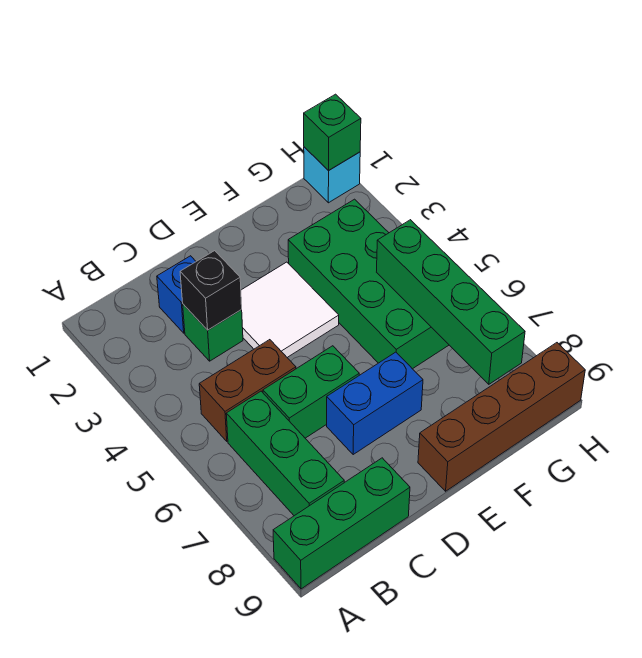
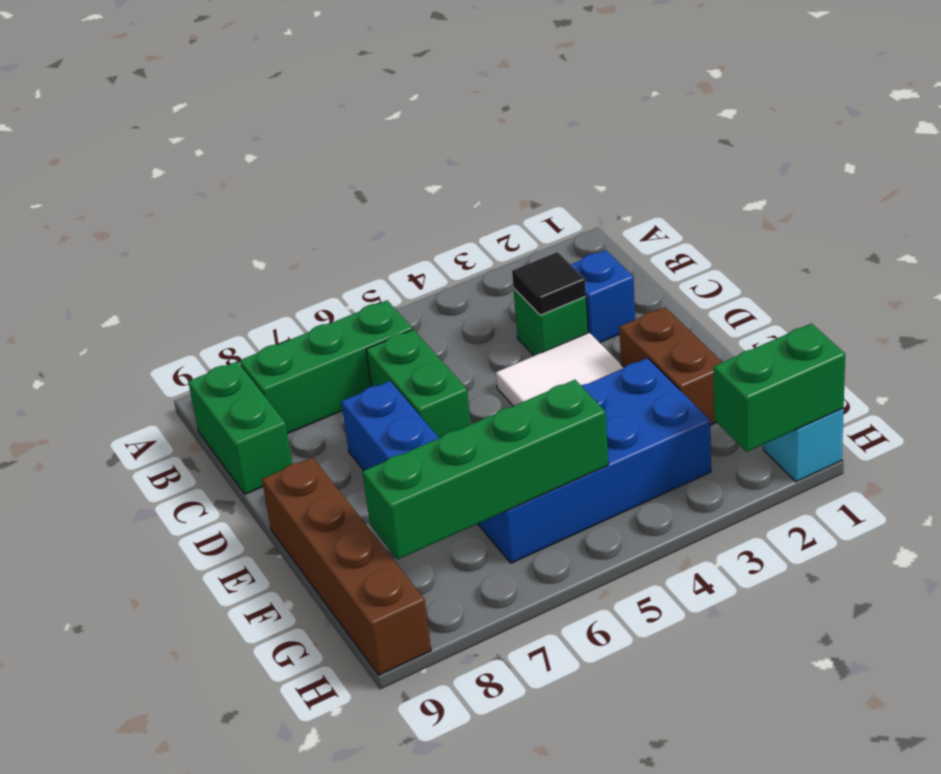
green 1x3 brick [273,458,410,589] -> green 1x2 brick [188,362,292,494]
brown 1x2 brick [199,340,296,441] -> brown 1x2 brick moved to [619,307,722,425]
black 1x1 brick [180,251,242,330] -> black 1x1 tile [512,252,586,315]
green 2x4 brick [288,199,449,369] -> blue 2x4 brick [478,358,711,563]
green 1x1 brick [304,94,361,171] -> green 1x2 brick [713,323,845,452]

